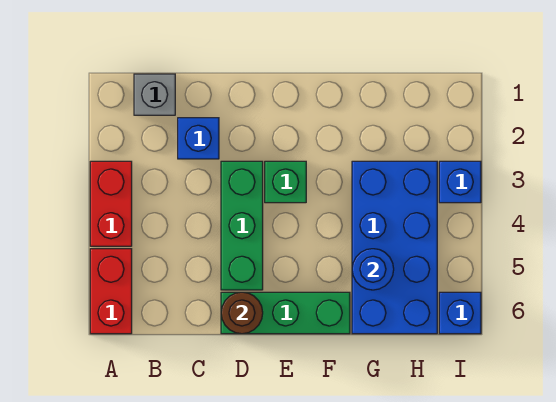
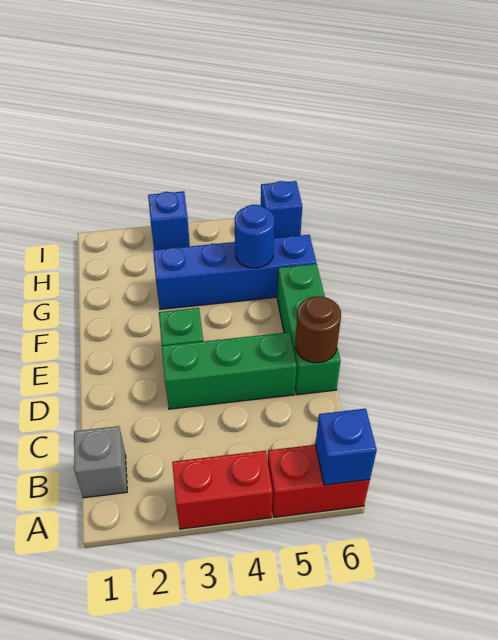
blue 1x1 brick [178,118,219,159] -> blue 1x1 brick moved to [315,409,377,485]
blue 2x4 brick [352,161,437,334] -> blue 1x4 brick [153,235,316,309]

